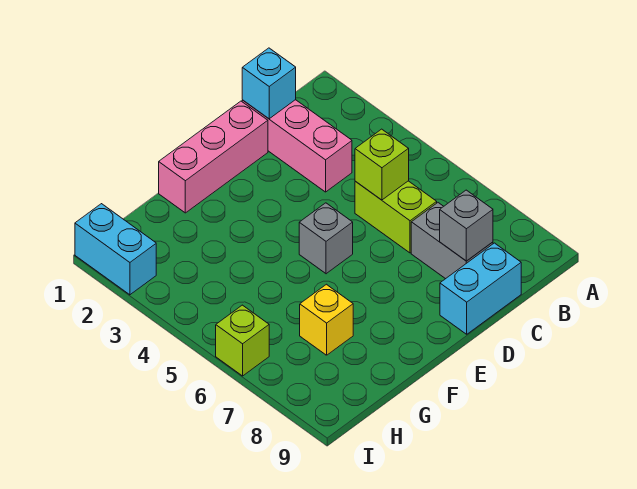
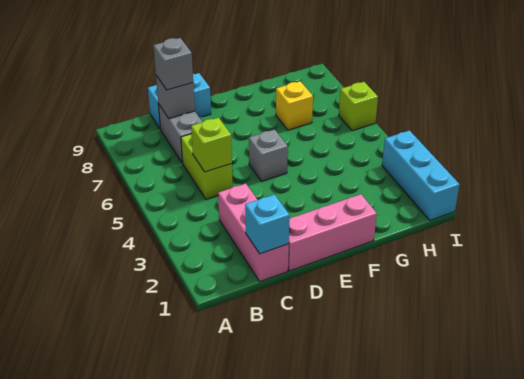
none -> grey 1x1 brick [153,38,193,90]
cyan 1x2 brick [75,204,156,295] -> cyan 1x3 brick [382,131,460,220]

